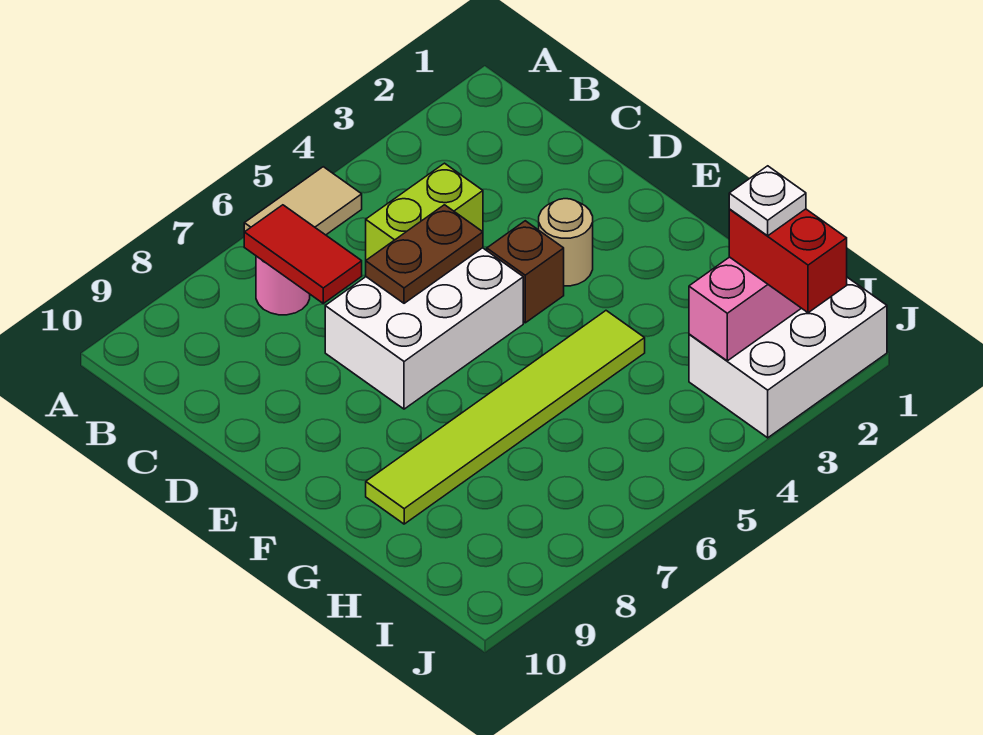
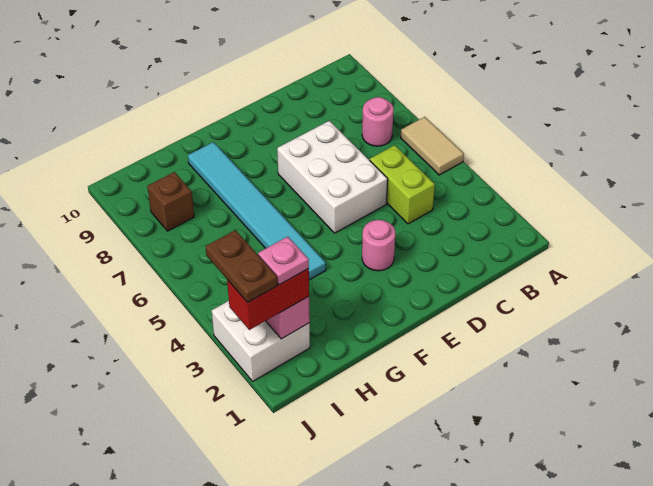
red 1x2 tile [244,205,362,303] -> none
brown 1x2 plate [366,205,483,303] -> brown 1x2 plate moved to [206,230,278,303]
tan 1x1 round brick [539,199,593,286] -> pink 1x1 round brick [362,220,395,271]
brown 1x1 brick [487,221,564,323] -> brown 1x1 brick moved to [147,172,194,231]
lime 1x6 tile [366,311,645,524] -> cyan 1x6 tile [188,142,326,280]
white 2x3 brick [689,277,887,438] -> white 2x2 brick [212,301,310,381]
white 1x1 plate [729,166,806,236] -> pink 1x1 plate [258,237,309,285]

